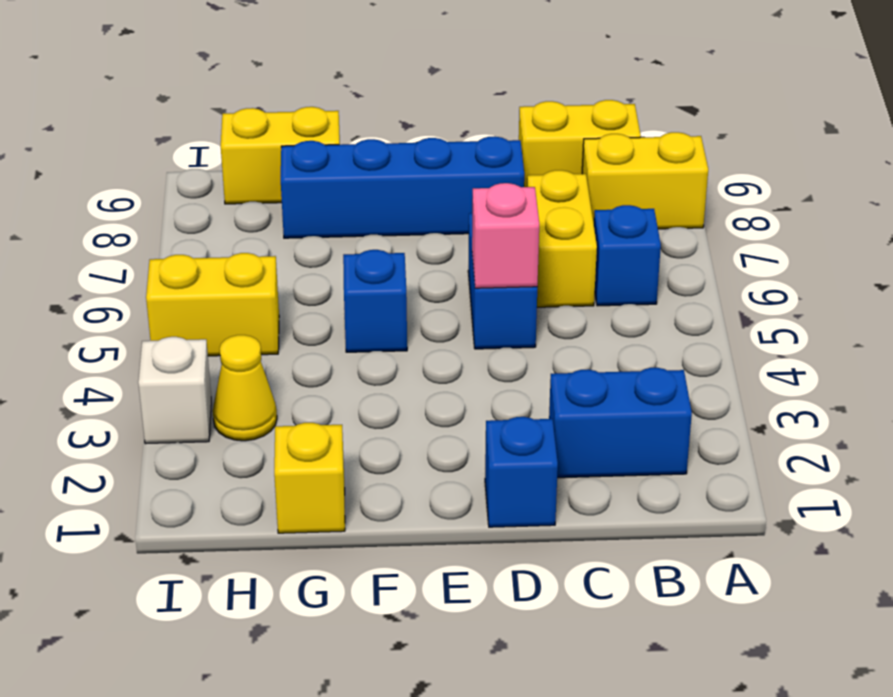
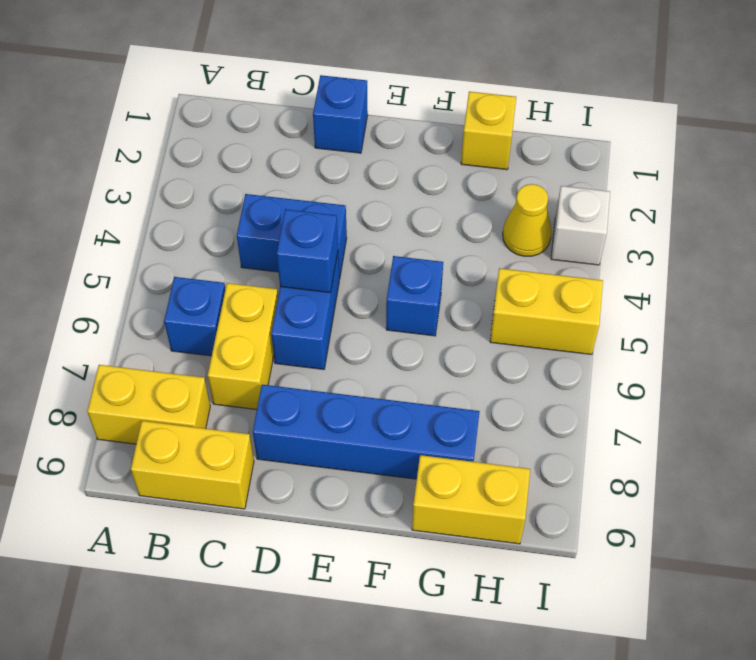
blue 1x2 brick [549,368,692,478] -> blue 1x2 brick moved to [237,194,347,279]
pink 1x1 brick [472,183,539,288] -> blue 1x1 brick [277,209,338,293]

